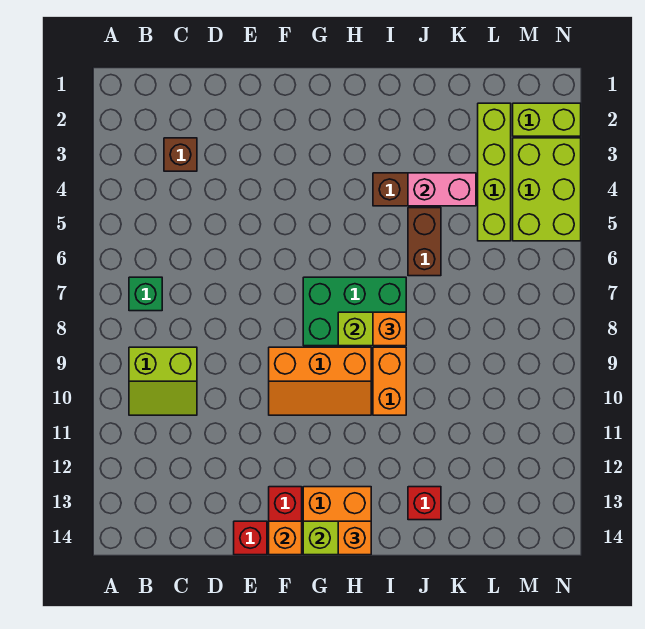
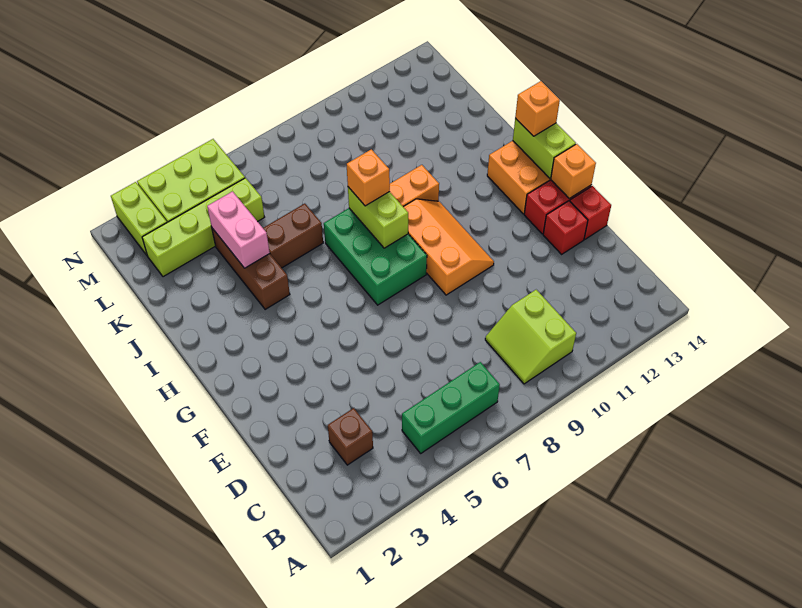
green 1x1 brick [129,277,162,311] -> green 1x3 brick [402,362,500,453]
lime 2x2 slope [129,347,197,415] -> lime 2x2 slope turned to [485,290,576,384]
red 1x1 brick [408,487,441,520] -> red 1x1 brick moved to [543,201,588,254]

